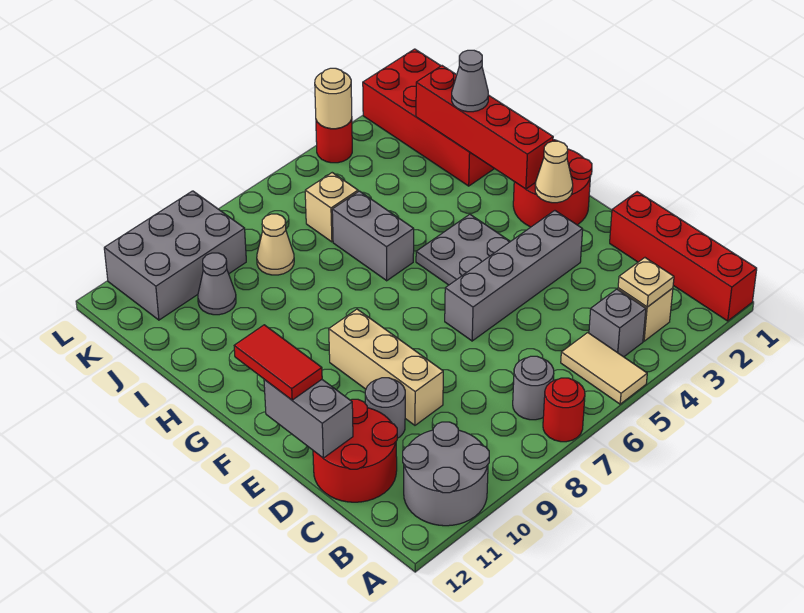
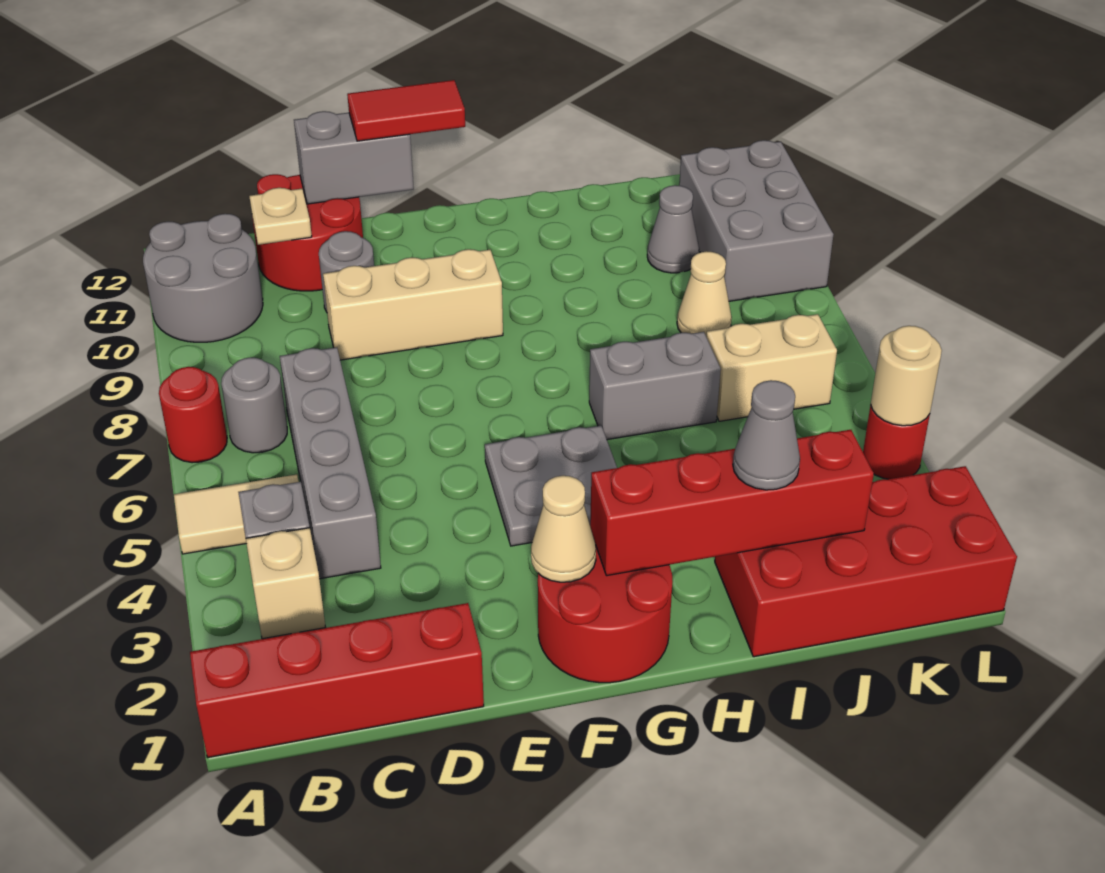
tan 1x1 plate [618,258,674,307] -> tan 1x1 plate moved to [249,188,312,245]
grey 1x4 brick [445,211,583,341] -> grey 1x4 brick moved to [280,347,381,579]
tan 1x1 brick [305,173,358,242] -> tan 1x2 brick [706,314,837,421]

